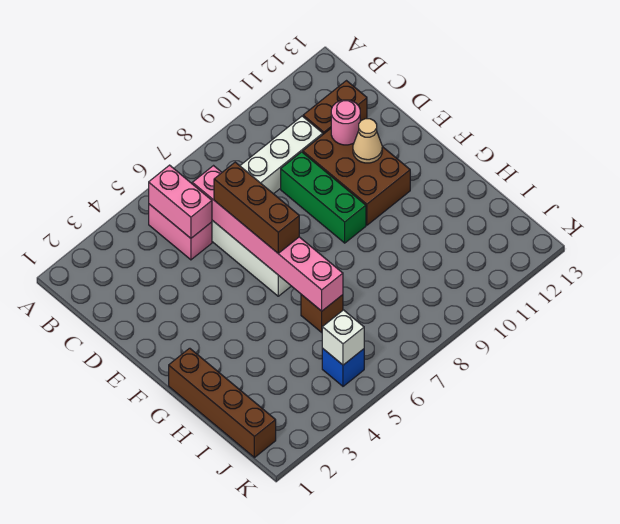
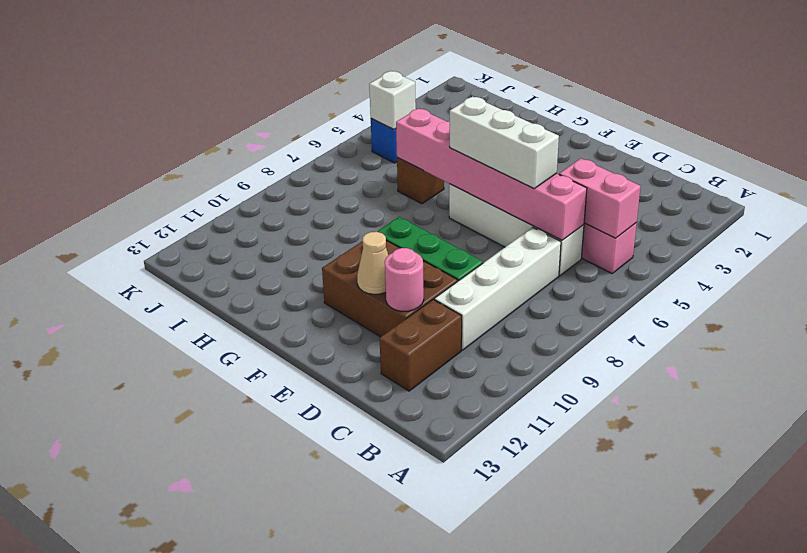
brown 1x3 brick [214,162,299,253] -> white 1x3 brick [450,96,559,189]
brown 1x4 brick [169,348,276,458] -> none

